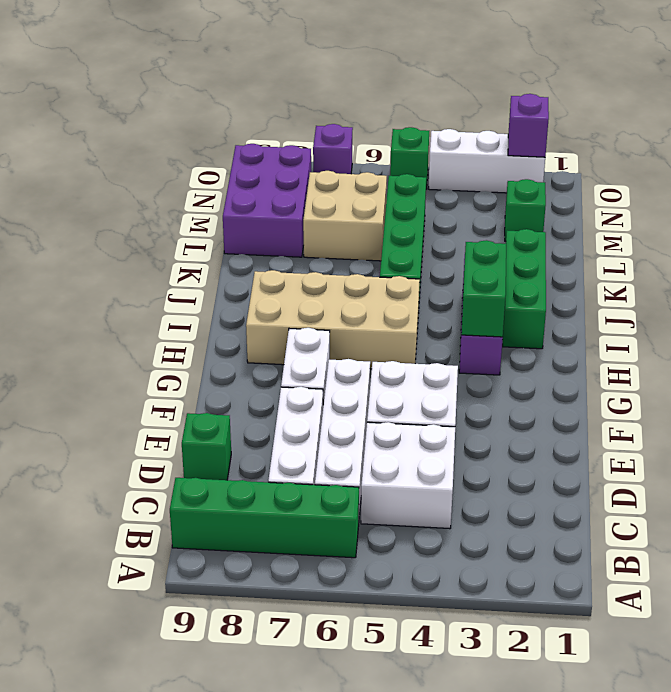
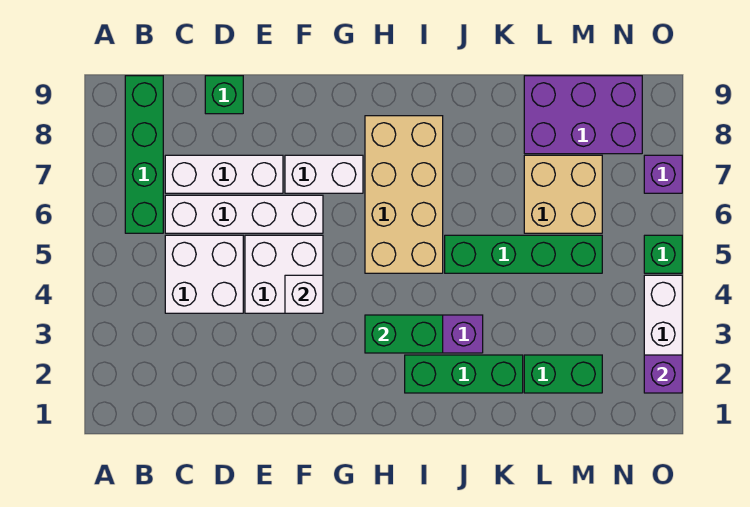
none -> white 1x1 brick [285,275,323,313]
green 1x1 brick [505,179,546,241] -> green 1x2 brick [524,355,602,393]

